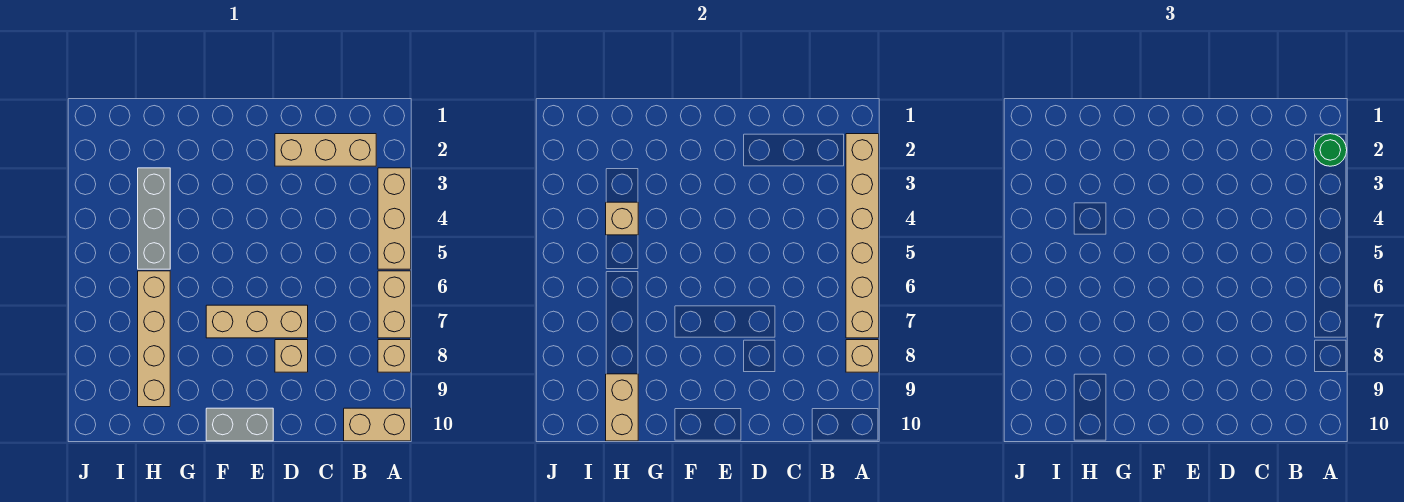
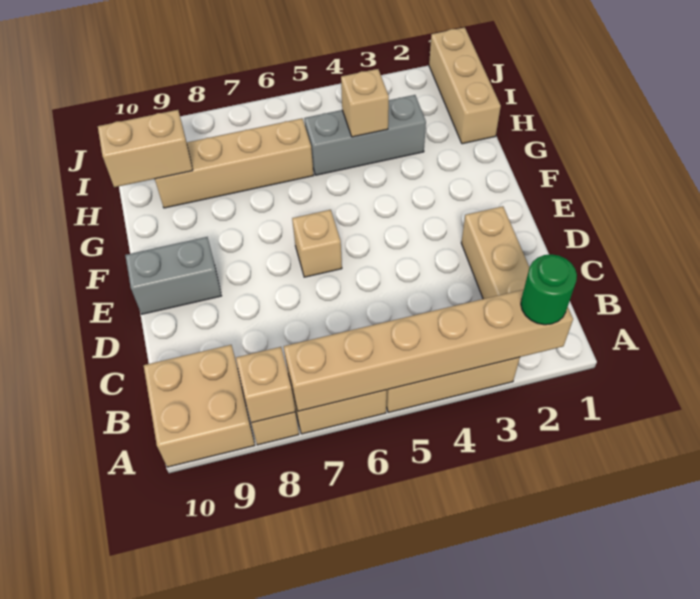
tan 1x2 brick [344,408,411,441] -> tan 2x2 brick [144,345,255,467]
tan 1x3 brick [206,305,308,338] -> tan 1x3 brick moved to [429,27,501,144]
tan 1x1 brick [275,340,308,372] -> tan 1x1 brick moved to [292,210,342,277]
grey 1x2 brick [206,408,273,441] -> grey 1x2 brick turned to [125,237,222,314]

